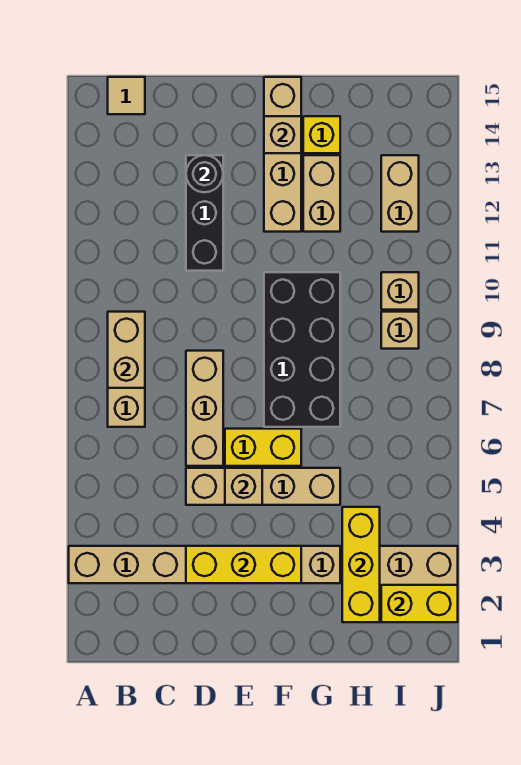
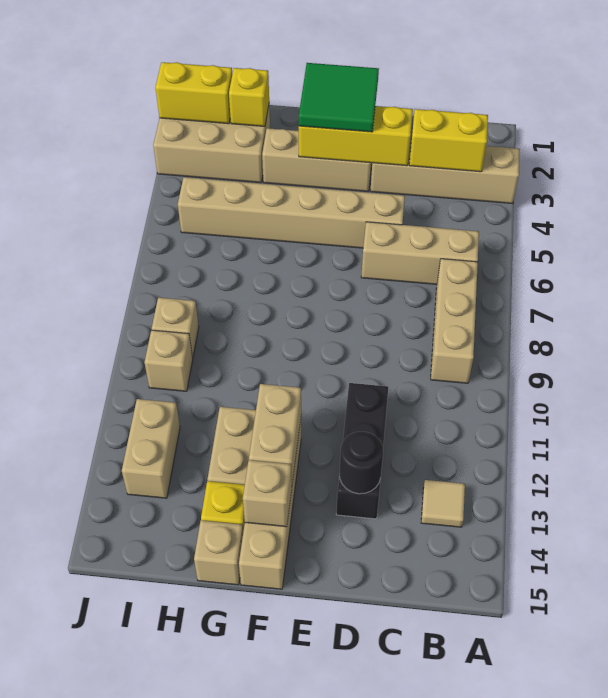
tan 1x2 brick [108,312,145,388] -> tan 1x2 brick moved to [249,384,301,482]
tan 1x1 tile [108,77,145,114] -> tan 1x1 tile moved to [421,480,465,527]
tan 1x4 brick [186,468,340,505] -> tan 1x6 brick [178,177,405,248]
tan 1x3 brick [186,351,223,466] -> tan 1x3 brick turned to [361,222,479,284]
none -> green 2x2 tile [299,63,379,132]
tan 1x1 brick [225,468,262,505] -> tan 1x1 brick moved to [194,520,243,585]
yellow 1x2 brick [225,429,301,466] -> yellow 1x2 brick moved to [409,109,488,172]
black 2x4 brick [264,272,340,427] -> none
yellow 1x3 brick [342,507,380,622] -> yellow 1x1 brick [229,68,269,126]

